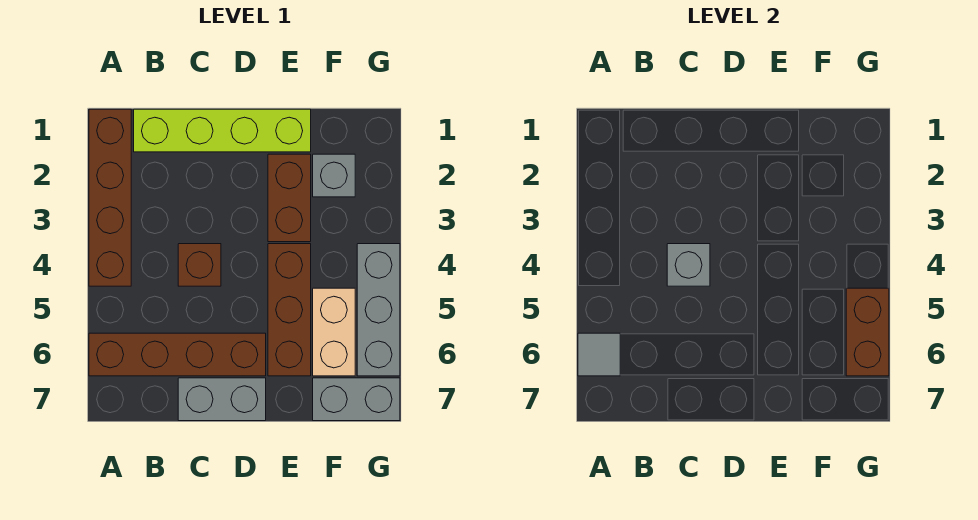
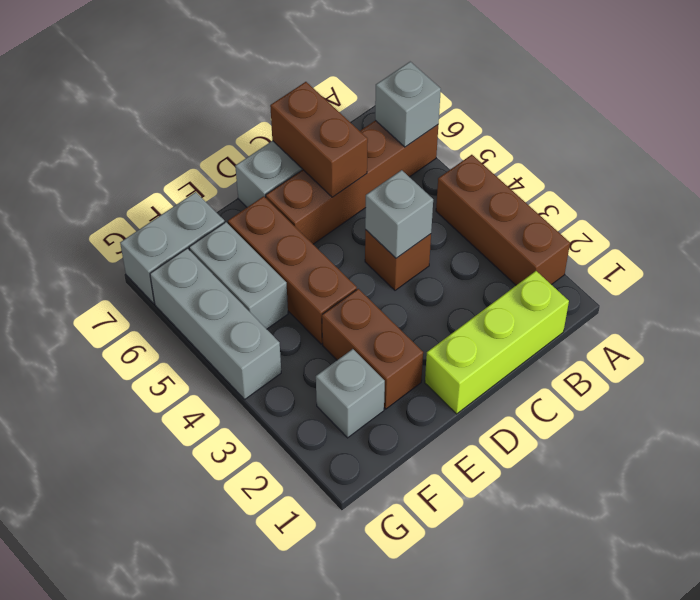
brown 1x4 brick [89,109,131,286] -> brown 1x3 brick [436,155,570,285]
grey 1x1 tile [578,333,620,376] -> grey 1x1 brick [375,62,441,147]
lime 1x4 brick [134,109,311,152] -> lime 1x3 brick [425,271,569,414]
tan 1x2 brick [313,288,355,376] -> grey 1x2 brick [189,222,288,329]
brown 1x2 brick [846,288,889,376] -> brown 1x2 brick moved to [270,82,368,197]

